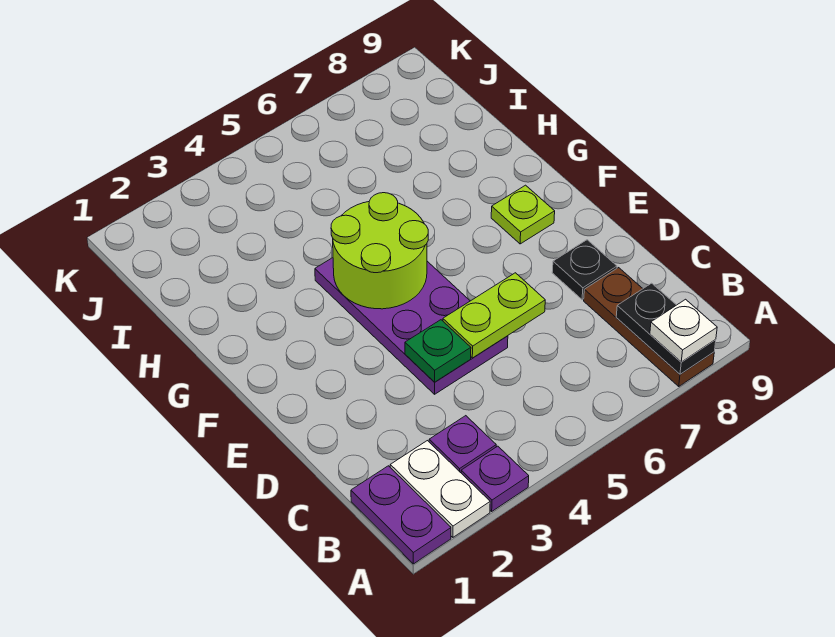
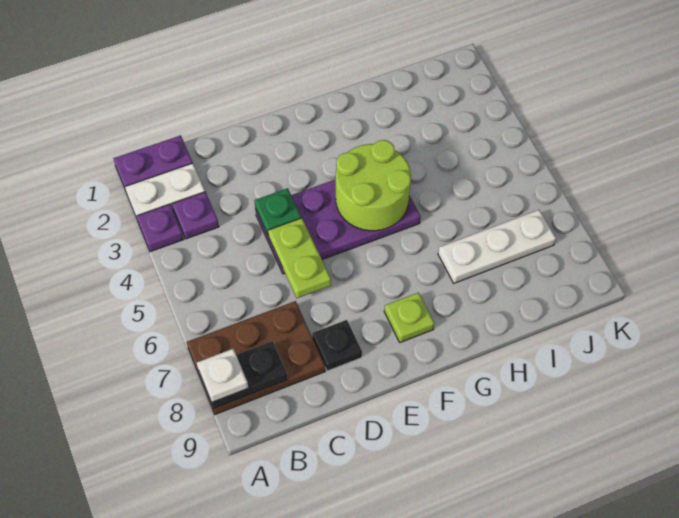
brown 1x3 plate [584,268,714,386] -> brown 2x3 plate [187,301,325,415]
none -> white 1x3 plate [438,210,556,283]

